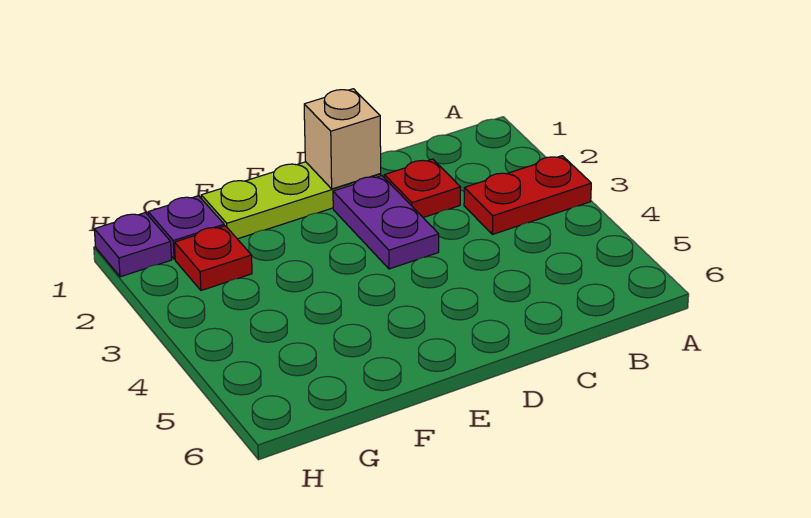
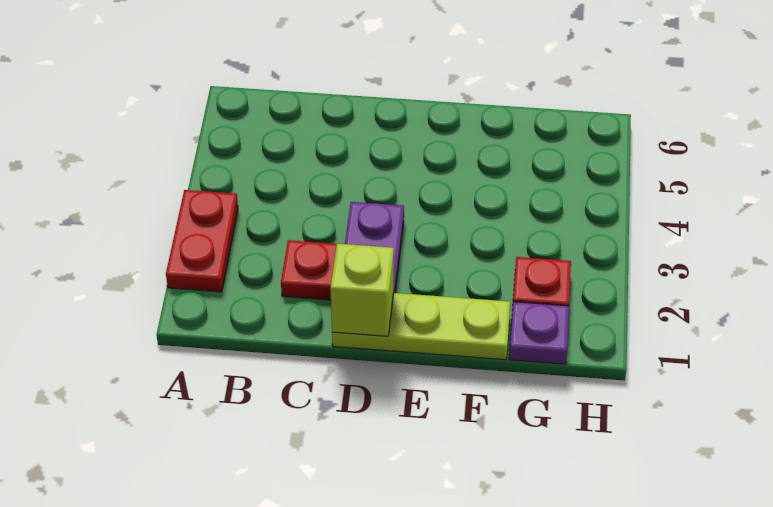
red 1x2 plate [464,156,591,234] -> red 1x2 plate turned to [166,190,238,292]
tan 1x1 brick [304,89,381,189] -> lime 1x1 brick [330,244,394,336]
purple 1x1 plate [94,213,172,277] -> none

